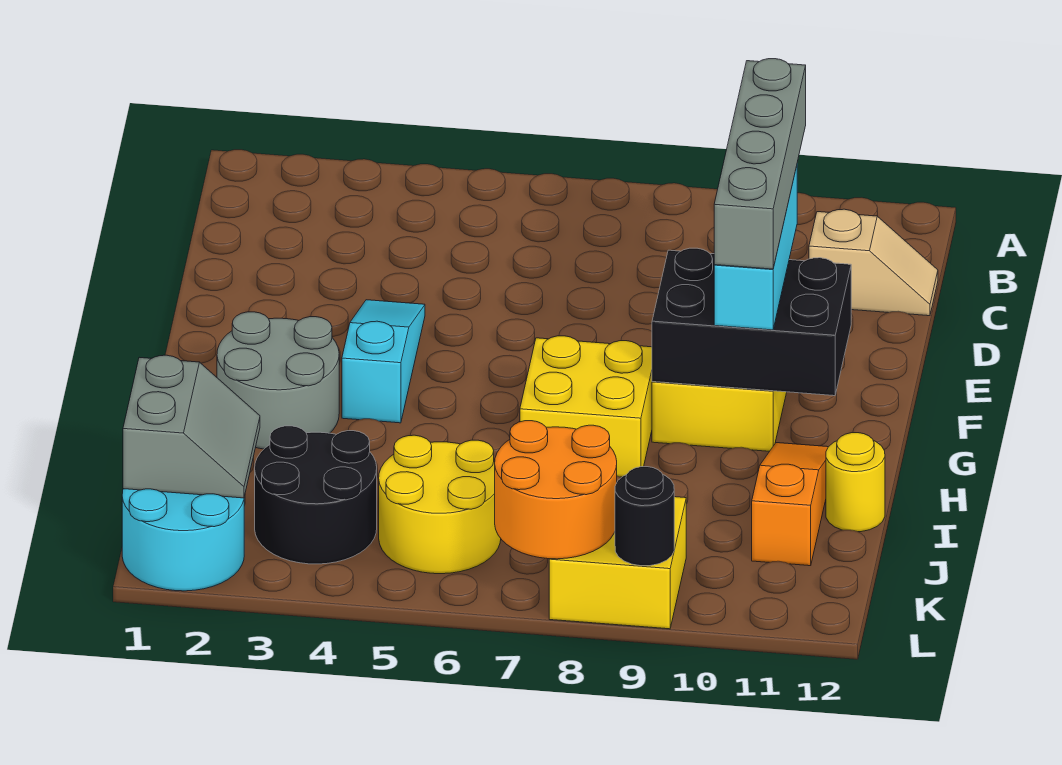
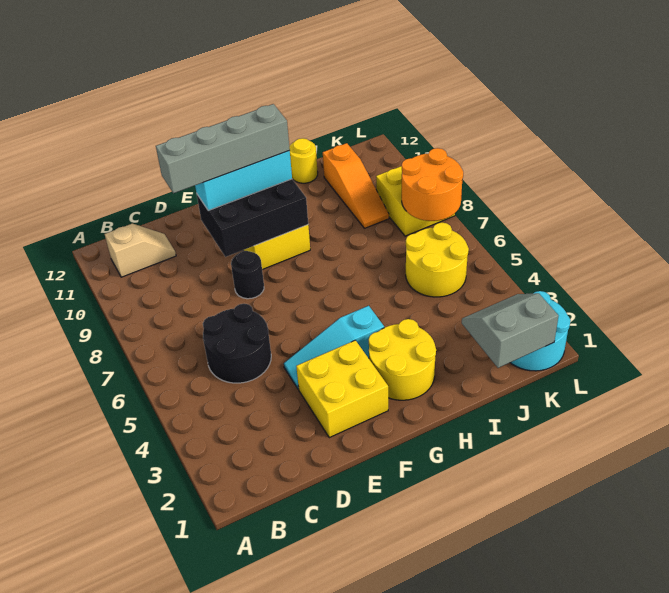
tan 1x2 slope [809,209,938,316] -> tan 1x2 slope turned to [105,224,176,277]
black 2x3 brick [652,248,851,396] -> black 2x3 brick turned to [197,179,308,257]
grey 2x2 round brick [217,312,339,449] -> yellow 2x2 round brick [369,319,436,400]
yellow 2x2 brick [520,336,652,477] -> yellow 2x2 brick moved to [296,340,388,438]
orange 1x3 slope [752,443,828,566] -> orange 1x3 slope turned to [323,143,389,228]
black 2x2 round brick [255,426,377,564] -> black 2x2 round brick moved to [203,304,271,383]
black 1x1 round brick [615,467,674,566] -> black 1x1 round brick moved to [231,251,264,299]

